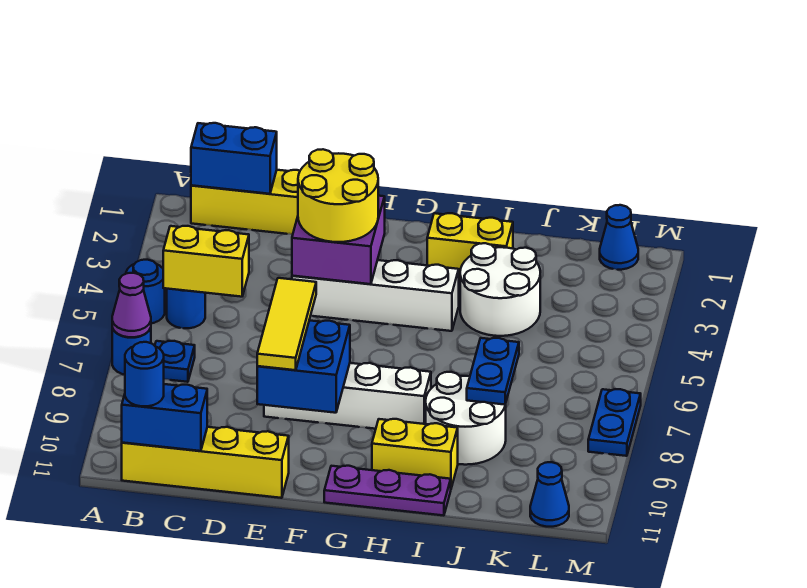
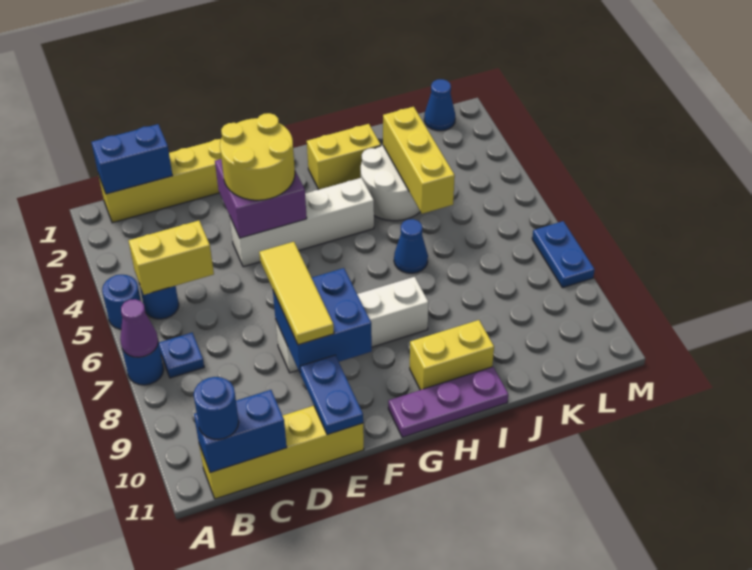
white 2x2 round brick [426,372,506,465] -> none
none -> yellow 1x3 brick [383,107,455,214]
blue 1x2 plate [467,338,519,405] -> blue 1x2 plate moved to [300,355,363,435]
blue 1x1 cone [530,462,569,527] -> blue 1x1 cone moved to [394,219,428,273]

